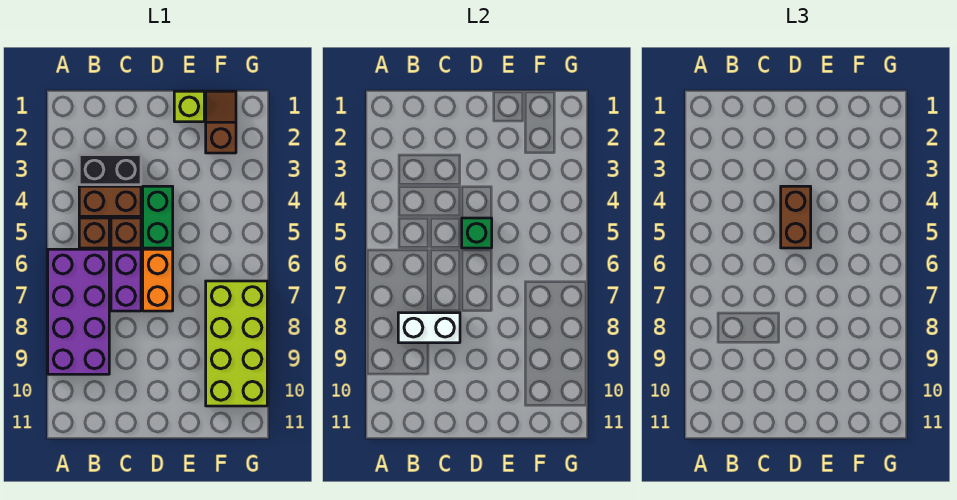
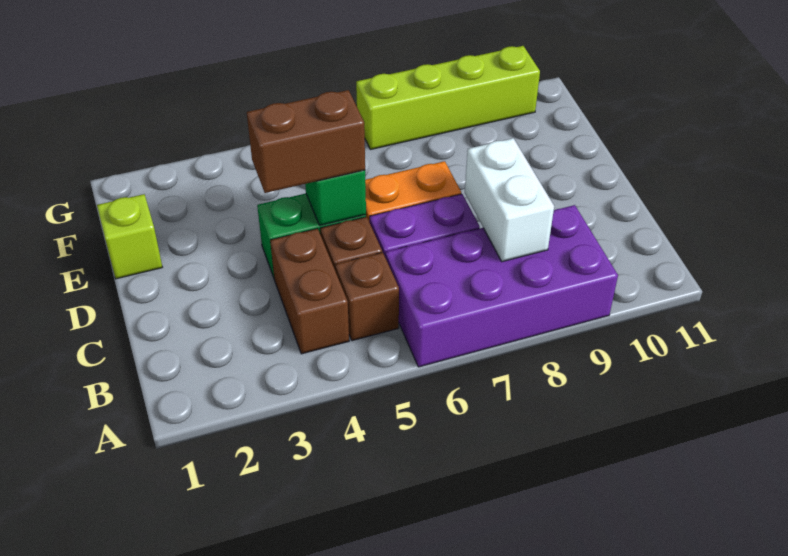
black 1x2 brick [79,155,141,185] -> none
brown 1x2 slope [206,91,236,153] -> none
lime 2x4 brick [206,281,267,406] -> lime 1x4 brick [356,46,540,150]

